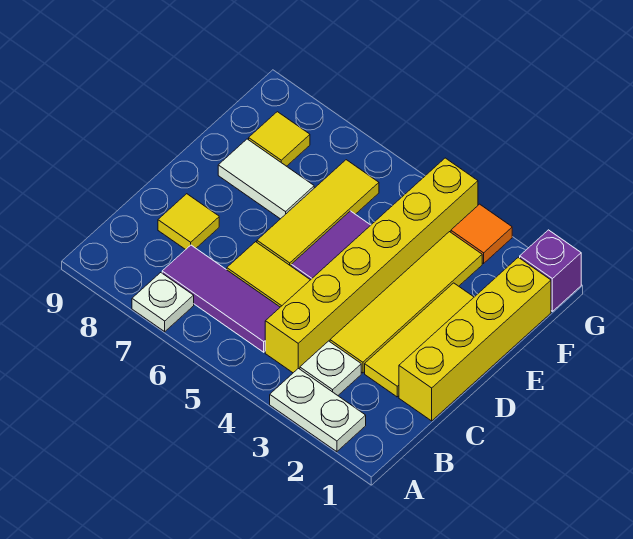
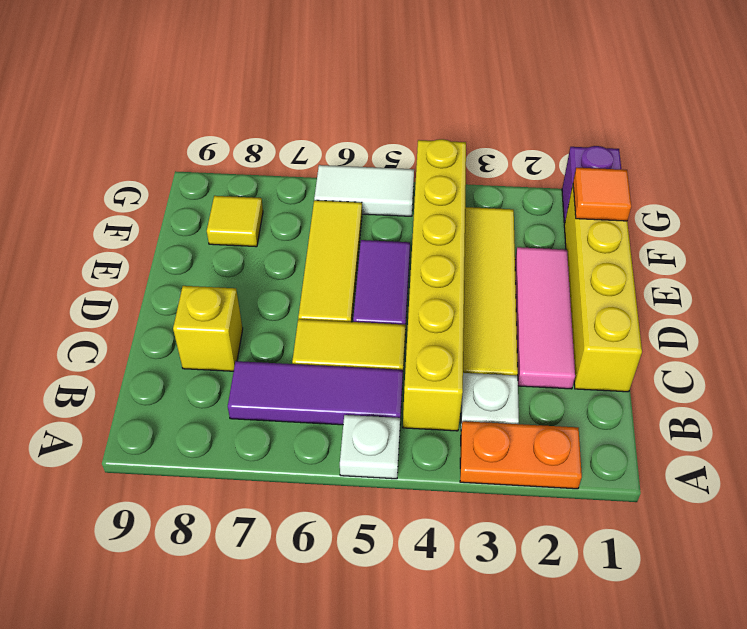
white 1x2 plate [270,368,366,452] -> orange 1x2 plate [460,421,582,489]
white 1x1 plate [132,273,194,332] -> white 1x1 plate moved to [340,415,400,479]
yellow 1x3 tile [365,283,474,397] -> pink 1x3 tile [515,247,575,389]
yellow 1x1 tile [158,194,219,250] -> yellow 1x1 brick [173,286,243,371]
white 1x2 tile [218,139,314,219] -> white 1x2 tile moved to [314,165,414,216]
orange 1x1 tile [451,204,512,263] -> orange 1x1 tile moved to [573,168,631,221]

